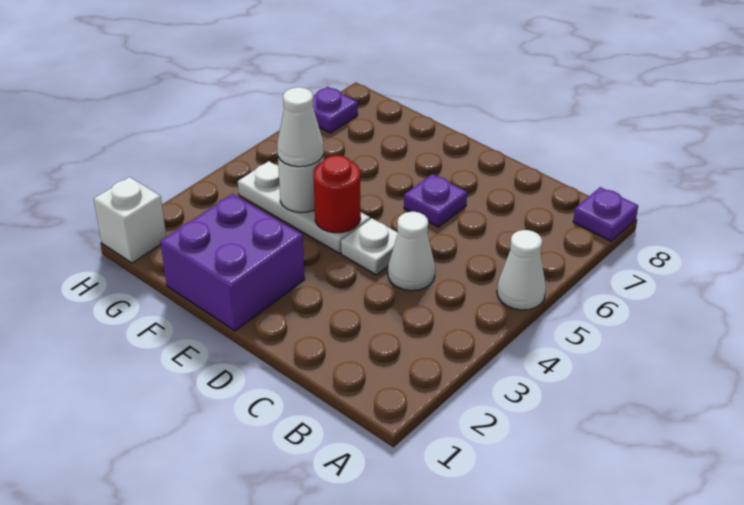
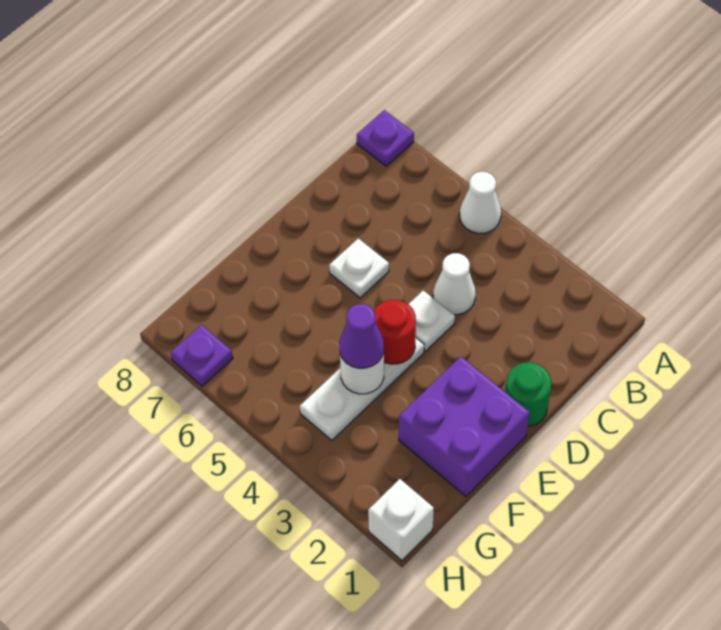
none -> green 1x1 round brick [505,362,551,426]
purple 1x1 plate [404,174,467,227] -> white 1x1 plate [329,238,389,298]
white 1x1 cone [277,87,324,167] -> purple 1x1 cone [339,304,384,368]

